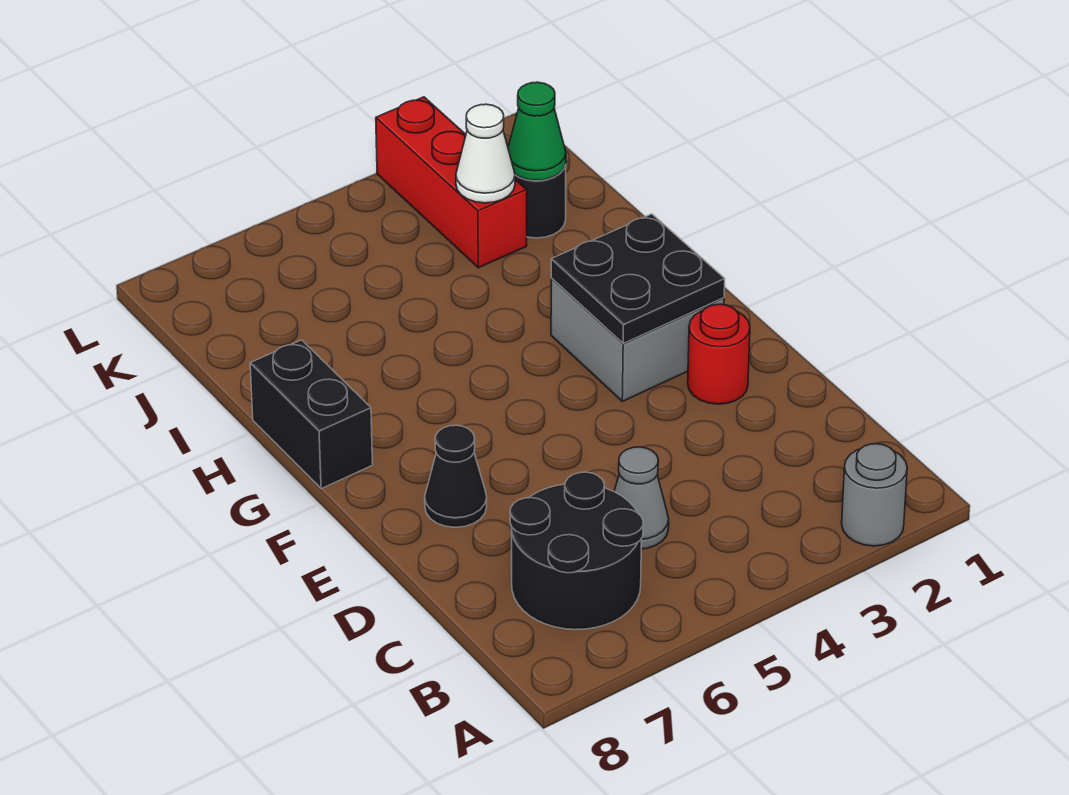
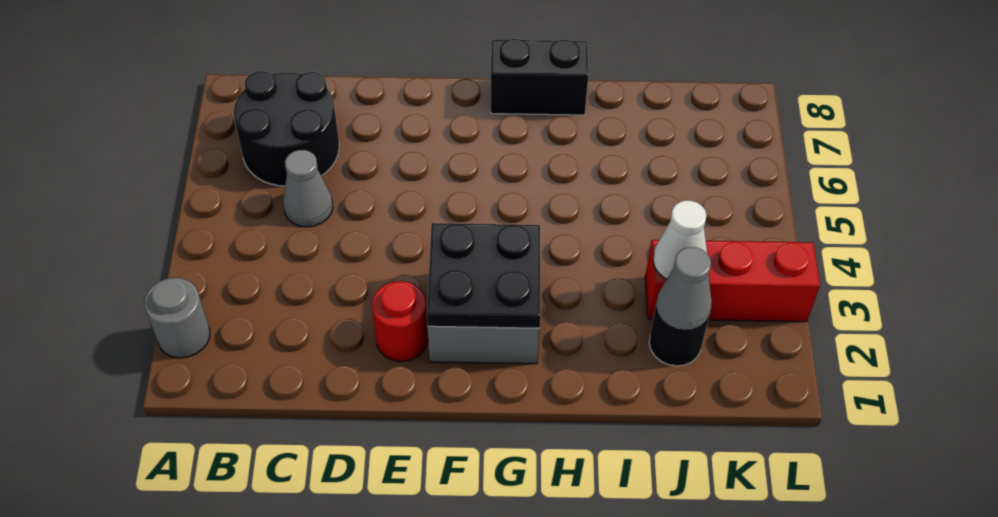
black 1x1 cone [425,425,487,527] -> none
green 1x1 cone [508,82,566,181] -> grey 1x1 cone [656,247,712,330]

